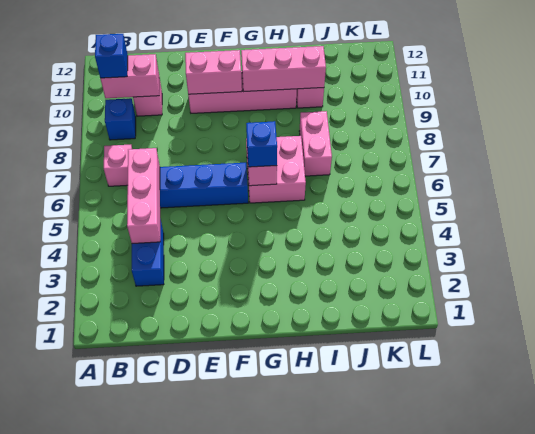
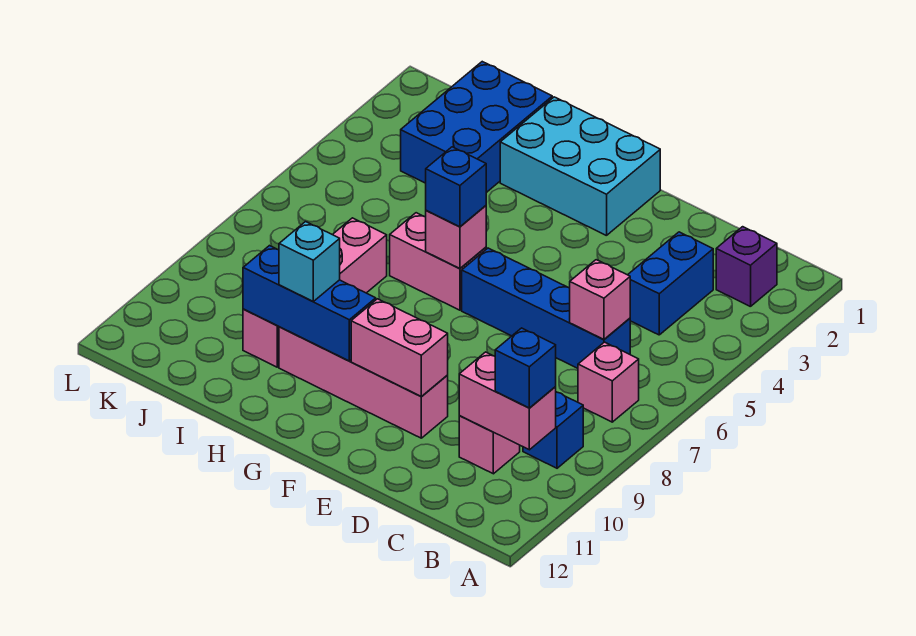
none -> purple 1x1 brick [716,227,777,307]
pink 1x3 brick [127,148,160,243] -> pink 1x1 brick [570,260,630,339]
none -> cyan 2x3 brick [500,97,660,236]
pink 2x2 brick [246,136,306,203] -> pink 1x2 brick [390,213,486,310]
pink 1x3 brick [241,46,326,92] -> blue 1x3 brick [243,246,376,361]
none -> cyan 1x1 brick [279,222,340,301]
none -> blue 2x3 brick [401,62,552,193]

